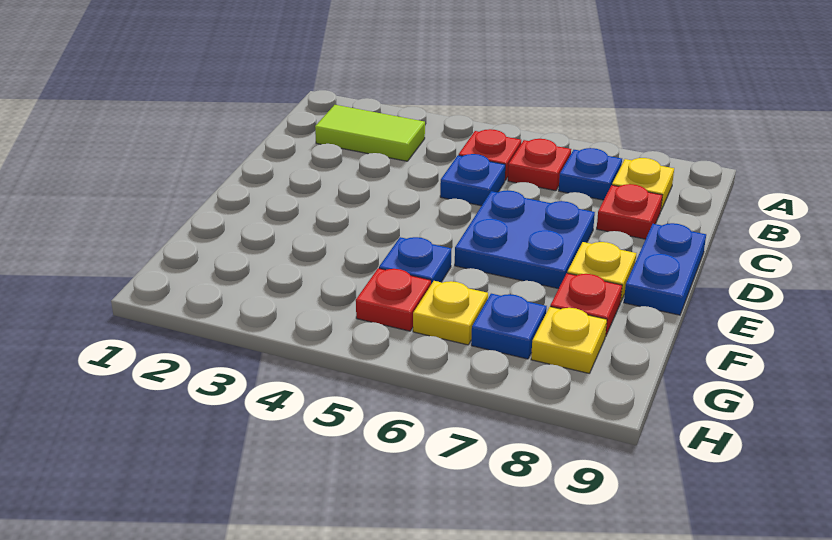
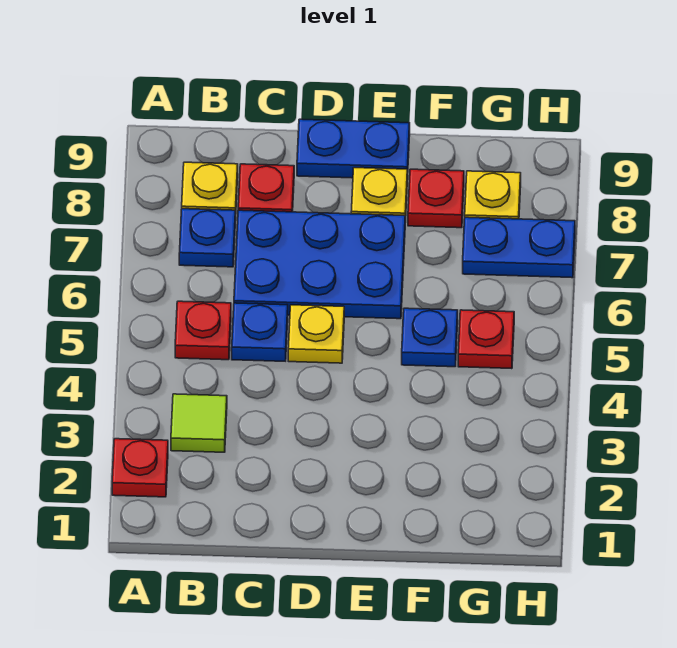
lime 1x2 tile [315,105,425,161] -> lime 1x1 tile [171,394,227,452]
red 1x1 plate [508,139,571,191] -> red 1x1 plate moved to [112,439,168,497]
blue 2x2 plate [455,190,595,289] -> blue 2x3 plate [234,210,405,319]
yellow 1x1 plate [413,281,488,345] -> yellow 1x1 plate moved to [288,305,344,363]
blue 1x1 plate [471,294,547,359] -> blue 1x2 plate [463,217,575,278]

